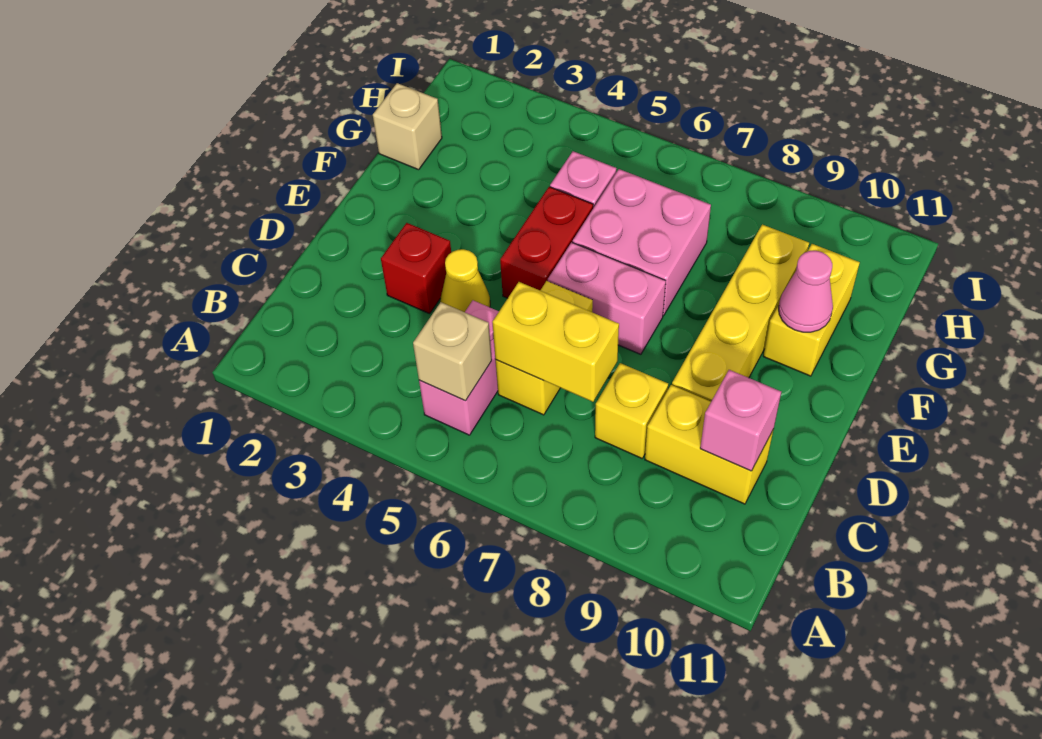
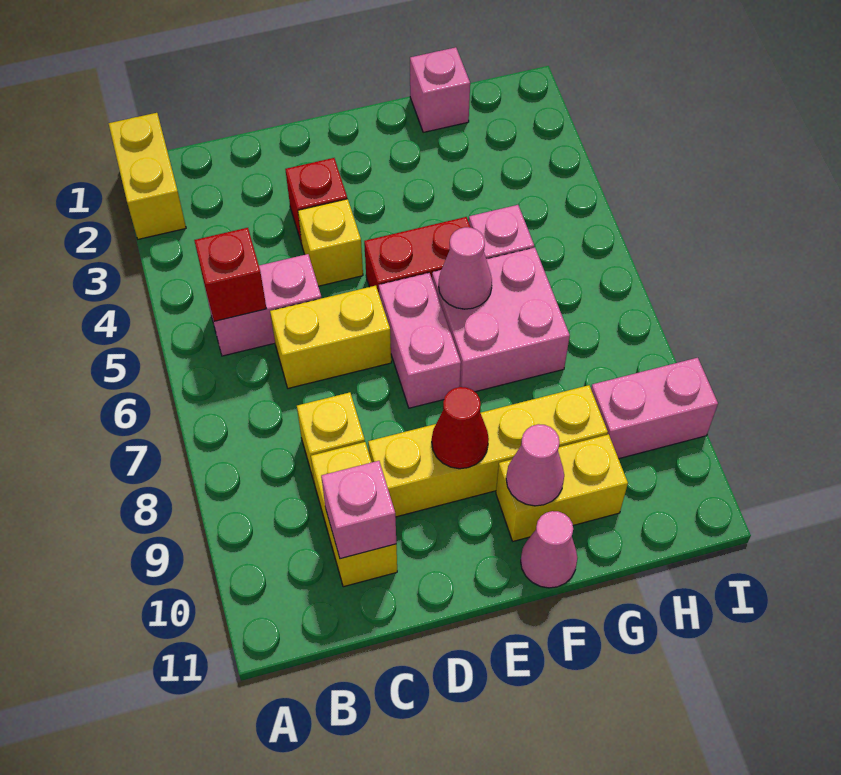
tan 1x1 brick [413,302,492,401] -> red 1x1 brick [194,228,267,321]
yellow 1x2 brick [492,282,619,402] -> yellow 1x2 brick moved to [109,113,186,239]
yellow 1x1 cone [440,249,490,312] -> yellow 1x1 brick [298,199,363,286]
none -> red 1x1 cone [432,387,489,469]
none -> pink 1x1 cone [439,227,492,309]
none -> pink 1x1 cone [521,511,577,588]
tan 1x1 brick [373,83,442,170] -> pink 1x1 brick [410,47,470,132]
none -> pink 1x2 brick [591,358,718,459]

